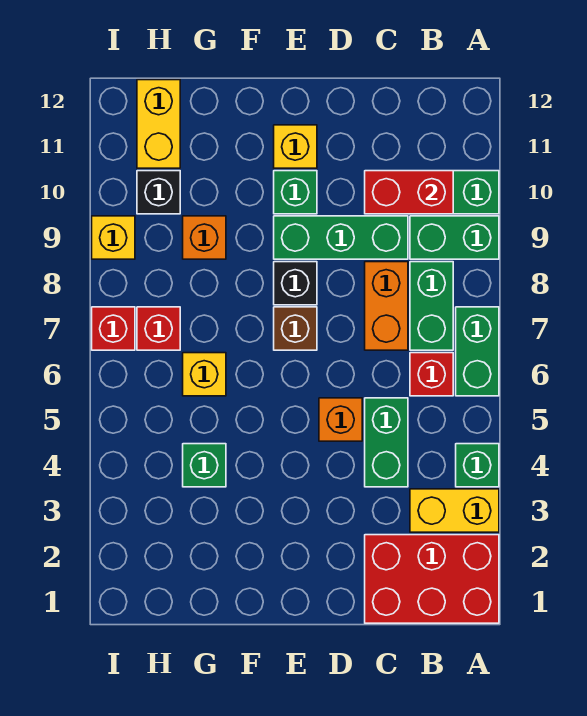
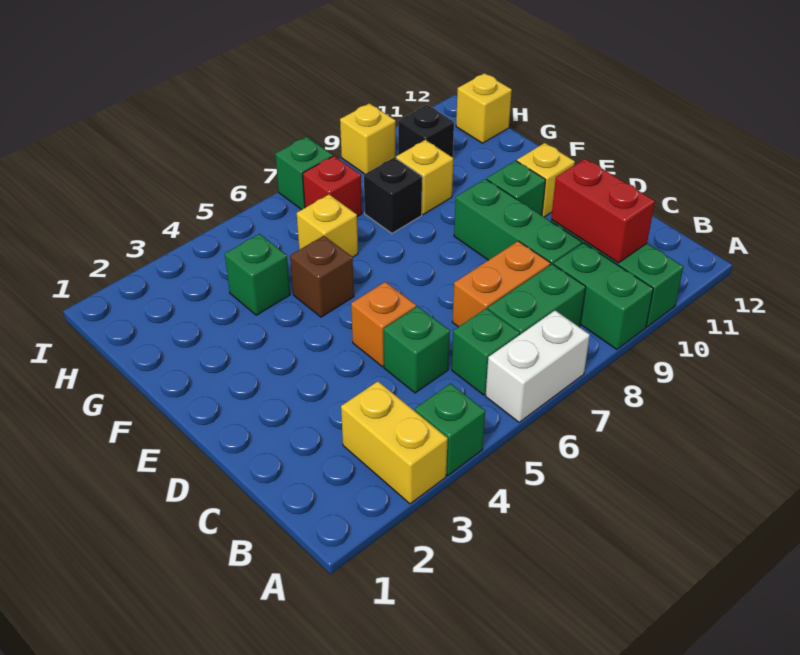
red 2x3 brick [365,535,499,623] -> none
green 1x2 brick [456,307,499,396] -> white 1x2 brick [486,311,590,422]
red 1x1 brick [410,353,453,396] -> green 1x1 brick [452,308,520,395]
green 1x2 brick [365,398,408,487] -> green 1x1 brick [384,306,450,393]
brown 1x1 brick [274,307,317,350] -> brown 1x1 brick moved to [290,236,354,317]
black 1x1 brick [274,262,317,305] -> black 1x1 brick moved to [364,157,422,233]
orange 1x1 brick [183,216,226,259] -> yellow 1x1 brick [396,140,453,215]
yellow 1x2 brick [137,80,180,168] -> yellow 1x1 brick [456,73,512,143]
red 1x1 brick [92,307,135,350] -> green 1x1 brick [275,137,333,210]

